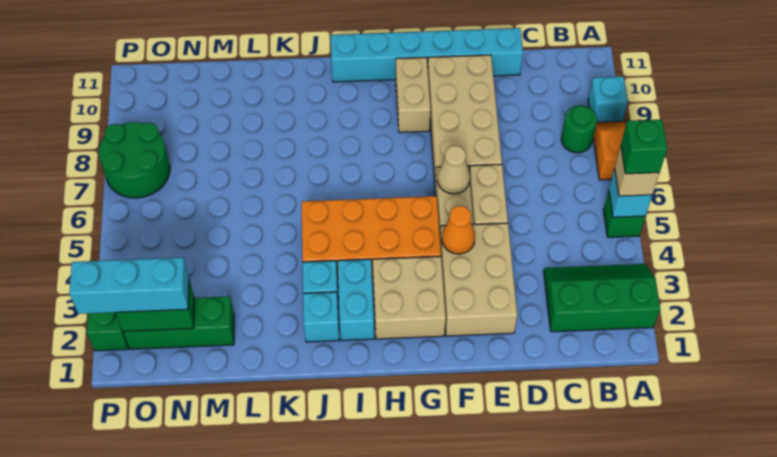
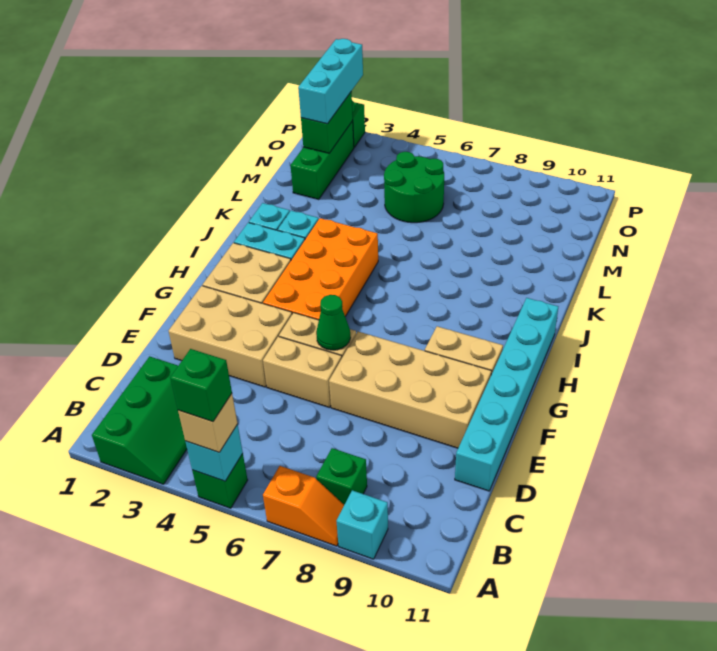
green 1x1 round brick [561,105,597,153] -> green 1x1 brick [316,448,367,505]
orange 1x1 cone [442,206,475,254] -> none
tan 1x1 cone [437,146,470,194] -> green 1x1 cone [316,295,351,350]
green 2x2 round brick [99,122,170,198] -> green 2x2 round brick moved to [384,152,444,223]

